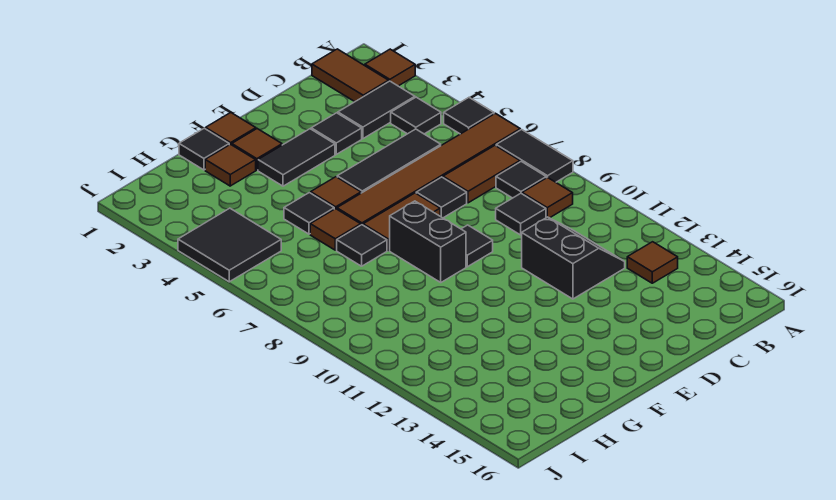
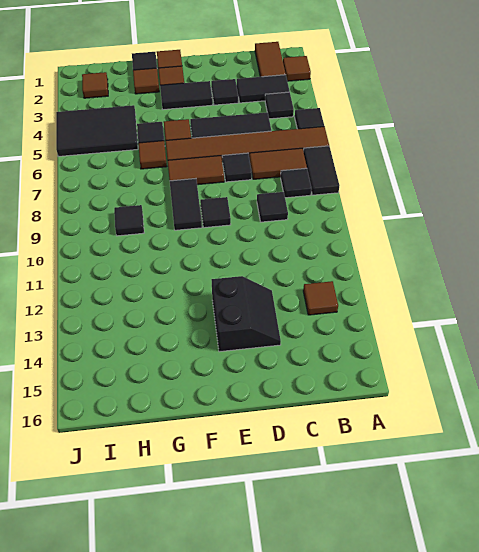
brown 1x1 tile [522,177,573,218] -> brown 1x1 tile moved to [82,72,108,98]
black 2x2 slope [522,217,625,299] -> black 2x2 slope moved to [211,276,281,352]
black 1x2 brick [390,201,466,282] -> black 1x2 tile [170,179,202,230]
black 1x1 tile [337,225,387,266] -> black 1x1 tile moved to [114,205,144,236]
black 2x2 tile [178,208,281,282] -> black 2x3 tile [56,105,138,156]

